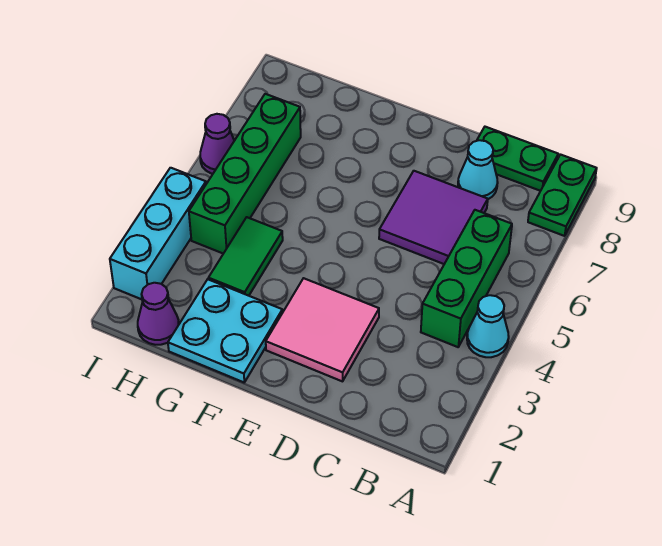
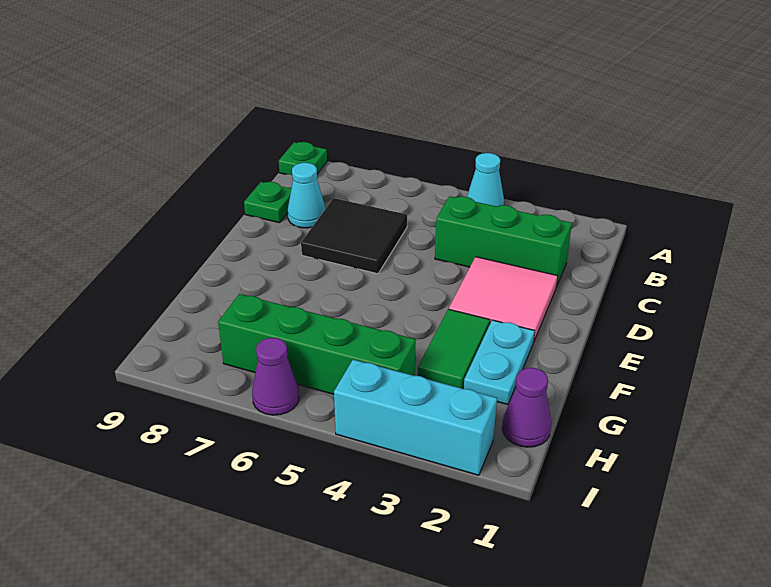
green 1x2 plate [528,155,597,236] -> green 1x1 plate [279,142,327,175]
green 1x3 brick [421,210,512,347] -> green 1x3 brick moved to [435,196,572,287]
green 1x2 plate [477,127,558,191] -> green 1x1 plate [244,182,291,223]
purple 2x2 tile [379,171,488,264] -> black 2x2 tile [301,198,407,274]
cyan 2x2 plate [168,279,283,382] -> cyan 1x2 plate [464,320,535,405]
green 1x2 tile [209,217,283,296] -> green 1x2 tile turned to [418,309,490,389]

